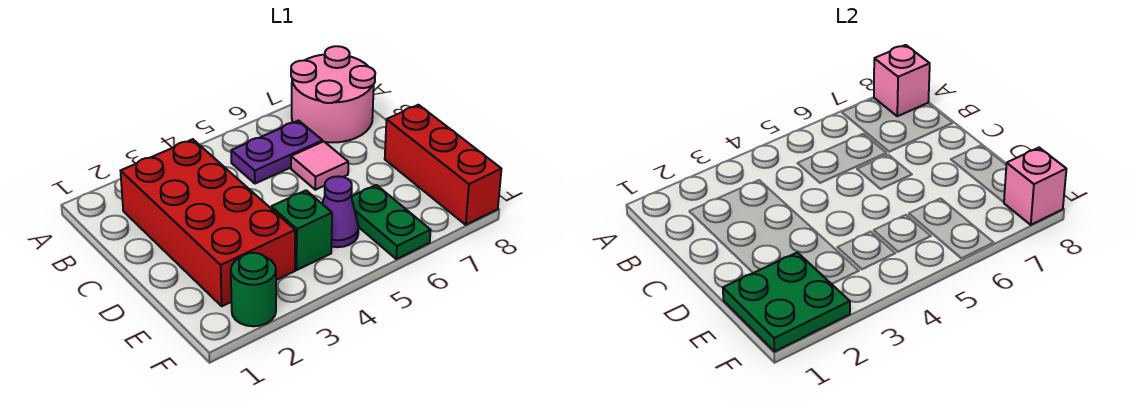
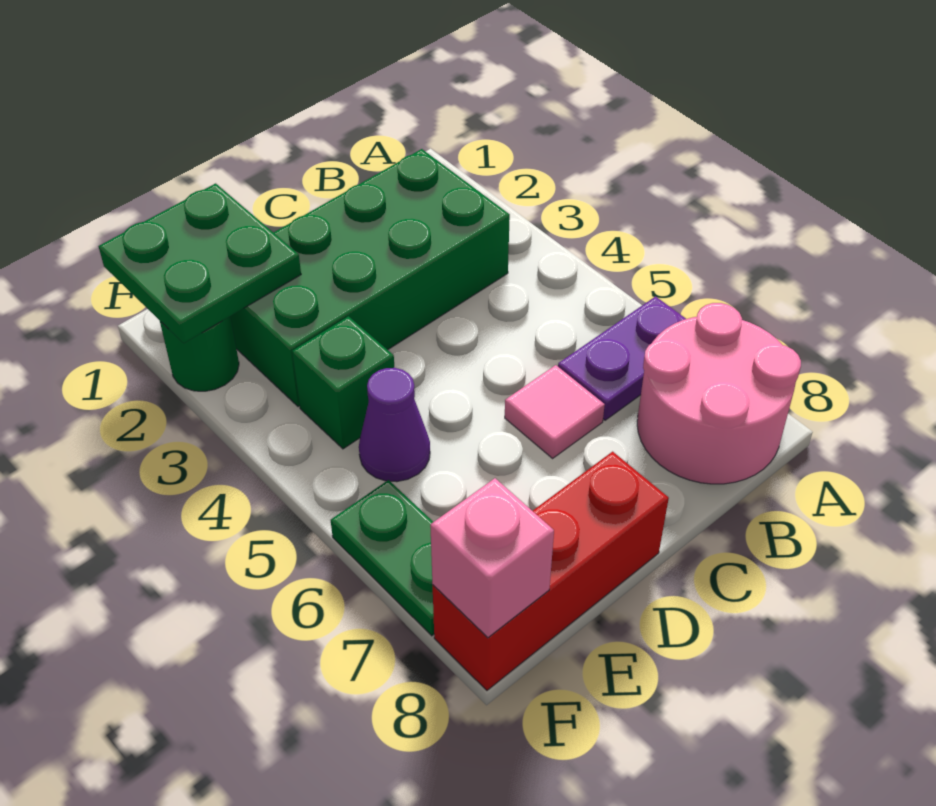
pink 1x1 brick [874,45,930,116] -> none
red 2x4 brick [121,139,295,306] -> green 2x4 brick [230,149,510,407]
purple 1x2 plate [231,121,323,184] -> purple 1x2 plate turned to [558,296,686,420]
green 1x2 plate [351,185,431,259] -> green 1x2 plate turned to [331,480,434,636]

